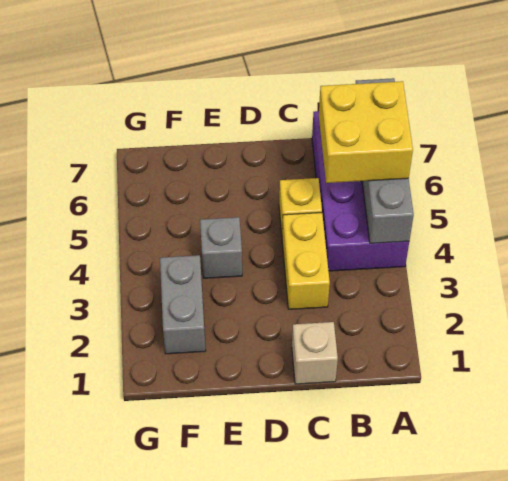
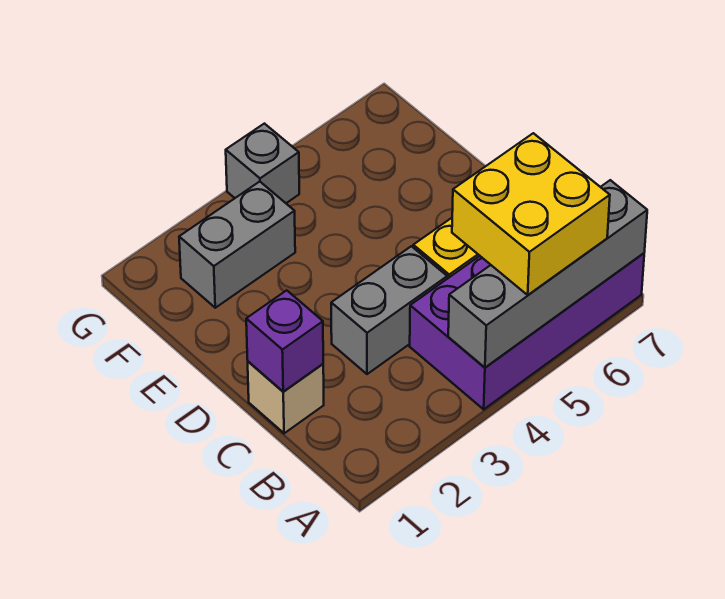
none -> purple 1x1 brick [246,290,323,392]
yellow 1x2 brick [282,213,330,309] -> grey 1x2 brick [331,246,447,374]
grey 1x1 brick [200,217,242,278] -> grey 1x1 brick moved to [226,124,299,203]

